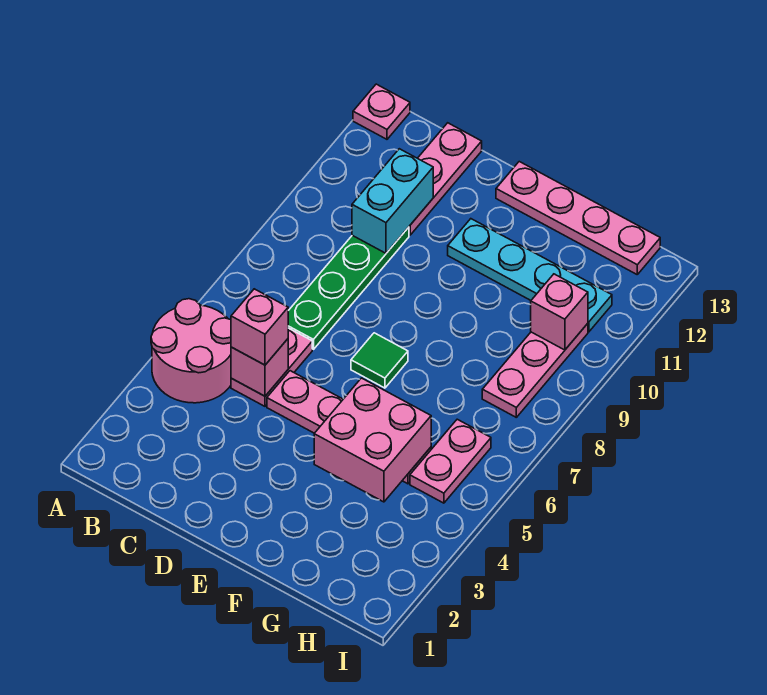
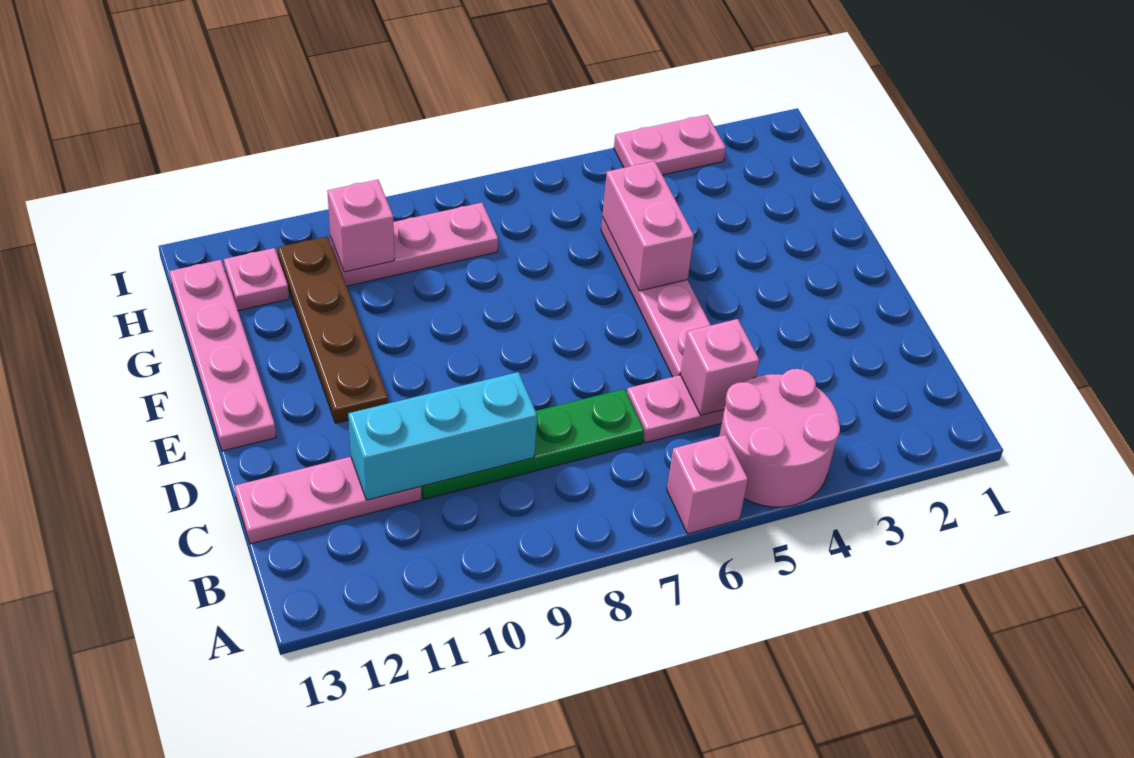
pink 1x1 plate [353,84,410,139] -> pink 1x1 plate moved to [224,248,289,311]
pink 1x1 brick [231,289,288,365] -> pink 1x1 brick moved to [667,435,748,534]
cyan 1x2 brick [352,149,433,253] -> cyan 1x3 brick [348,372,537,500]
green 1x1 tile [351,333,408,388] -> none
cyan 1x4 plate [448,219,612,332] -> brown 1x4 plate [277,236,388,423]
pink 2x2 brick [314,378,431,502] -> pink 1x2 brick [603,161,694,291]
pink 1x2 plate [410,419,491,503] -> pink 1x2 plate moved to [614,115,726,175]

